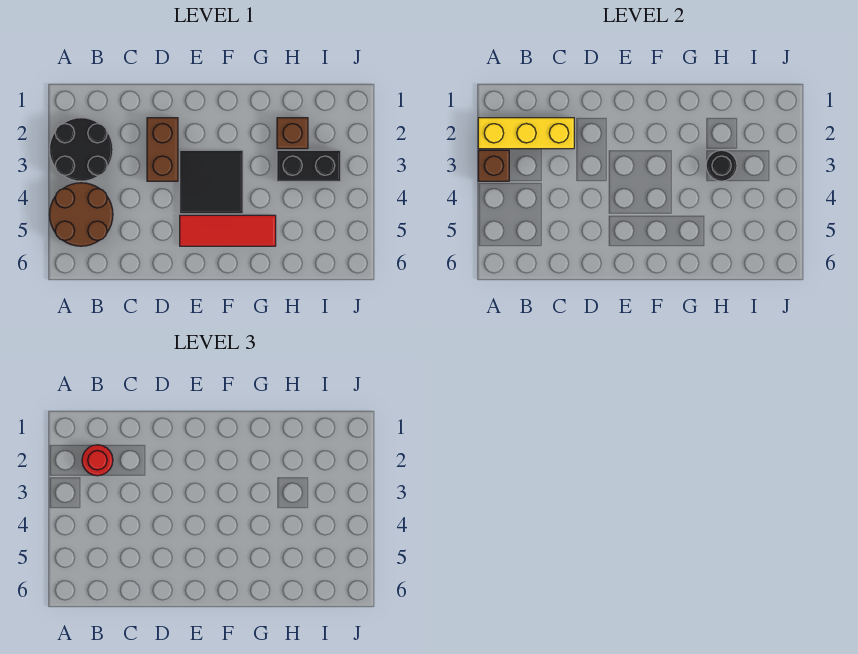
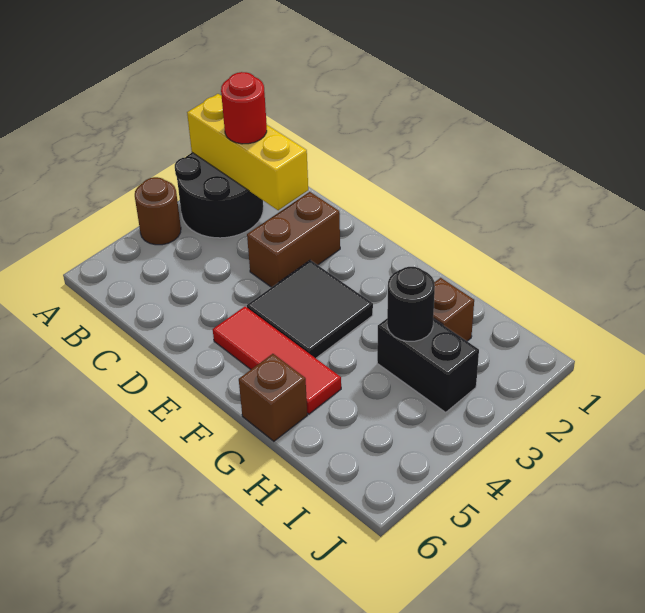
brown 1x1 brick [478,150,509,181] -> brown 1x1 brick moved to [239,354,307,441]
brown 2x2 round brick [49,183,113,246] -> brown 1x1 round brick [135,177,181,245]

